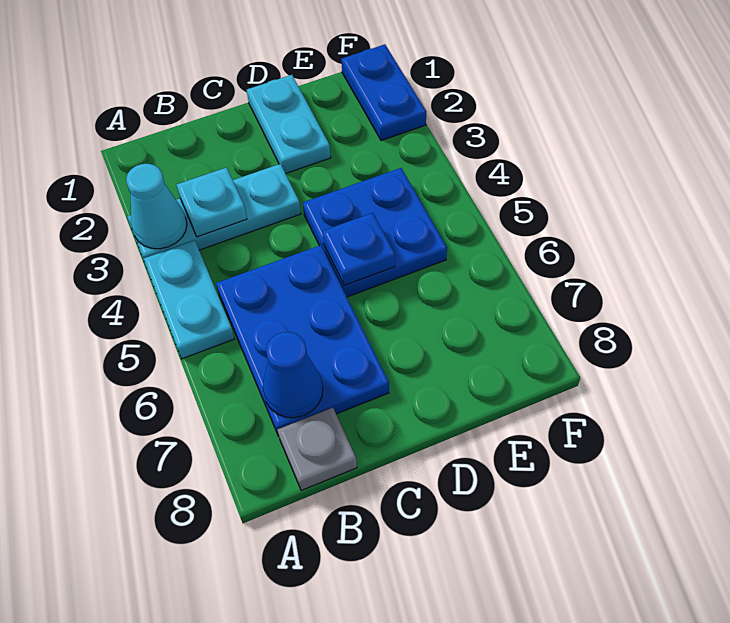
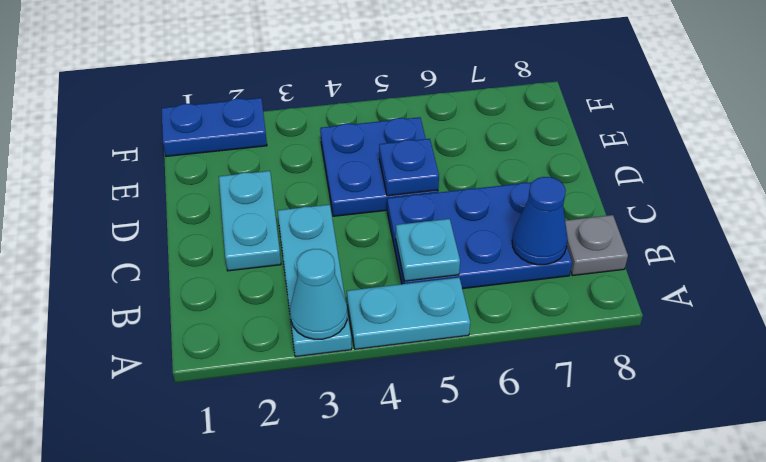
cyan 1x1 plate [177,167,247,237] -> cyan 1x1 plate moved to [396,219,460,281]
cyan 1x2 plate [247,75,331,174] -> cyan 1x2 plate turned to [219,171,281,271]

